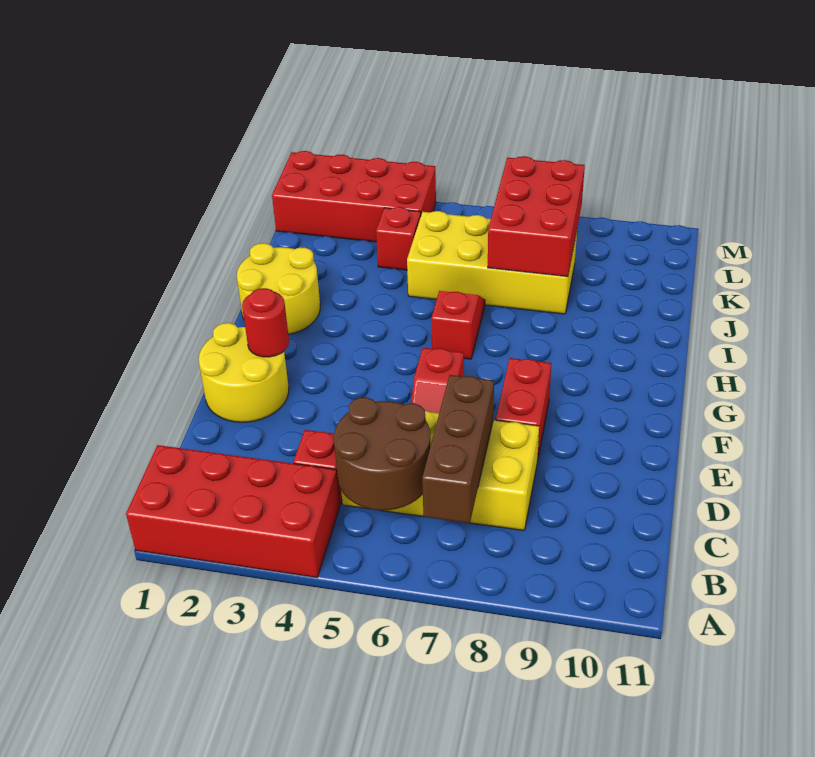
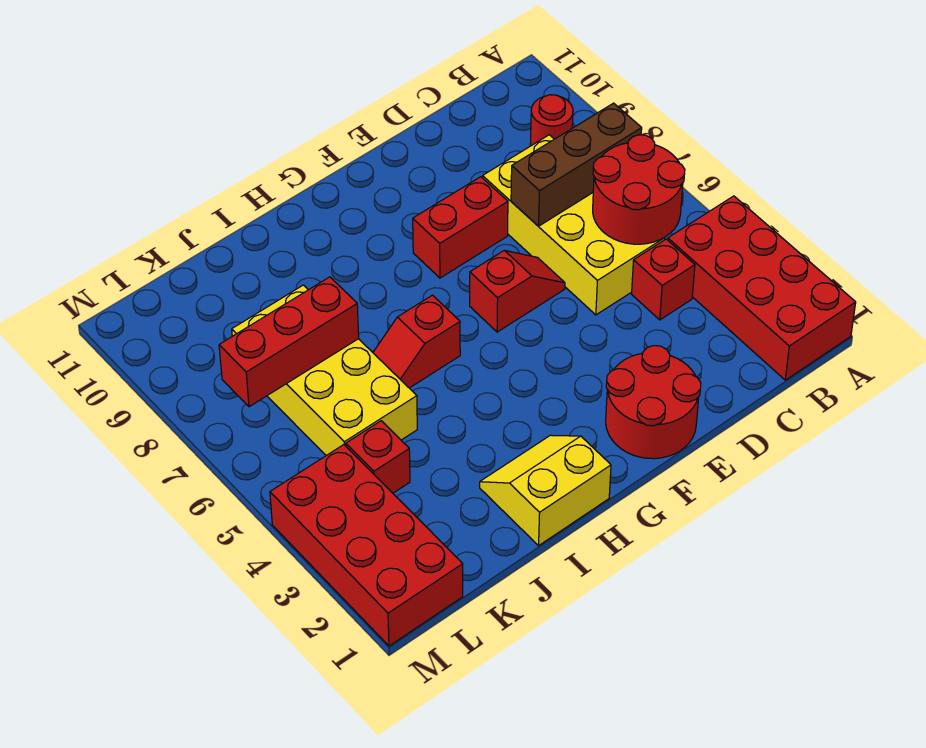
brown 2x2 round brick [334,397,430,510] -> red 2x2 round brick [593,135,685,244]
yellow 2x2 round brick [199,323,289,422] -> red 2x2 round brick [606,346,701,459]
red 1x1 round brick [242,288,289,357] -> red 1x1 round brick moved to [530,95,573,146]
yellow 2x2 round brick [237,243,320,335] -> yellow 2x2 slope [480,435,611,546]
red 2x3 brick [488,156,585,277] -> red 1x3 brick [219,277,359,407]

